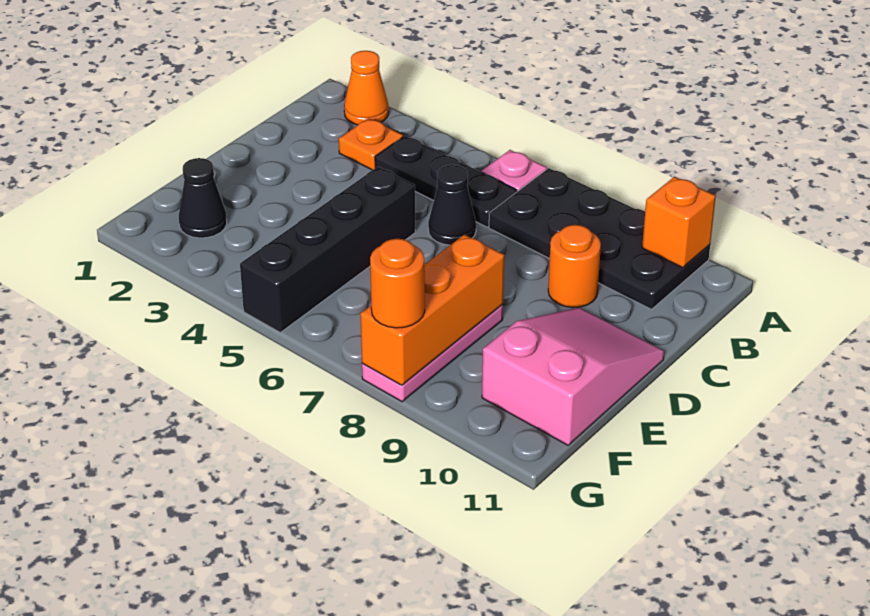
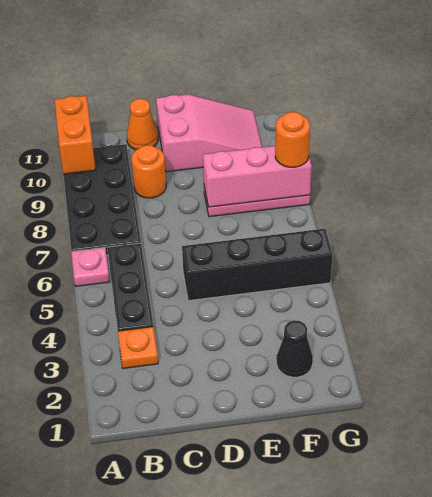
orange 1x1 cone [344,51,389,125] -> orange 1x1 cone moved to [127,99,158,150]
orange 1x1 brick [642,177,716,268] -> orange 1x2 brick [55,96,96,174]
black 1x1 cone [428,165,476,245] -> none
pink 2x3 slope [482,308,664,445] -> pink 2x3 slope turned to [156,94,262,172]
orange 1x3 brick [360,235,505,385] -> pink 1x3 brick [203,146,312,207]

